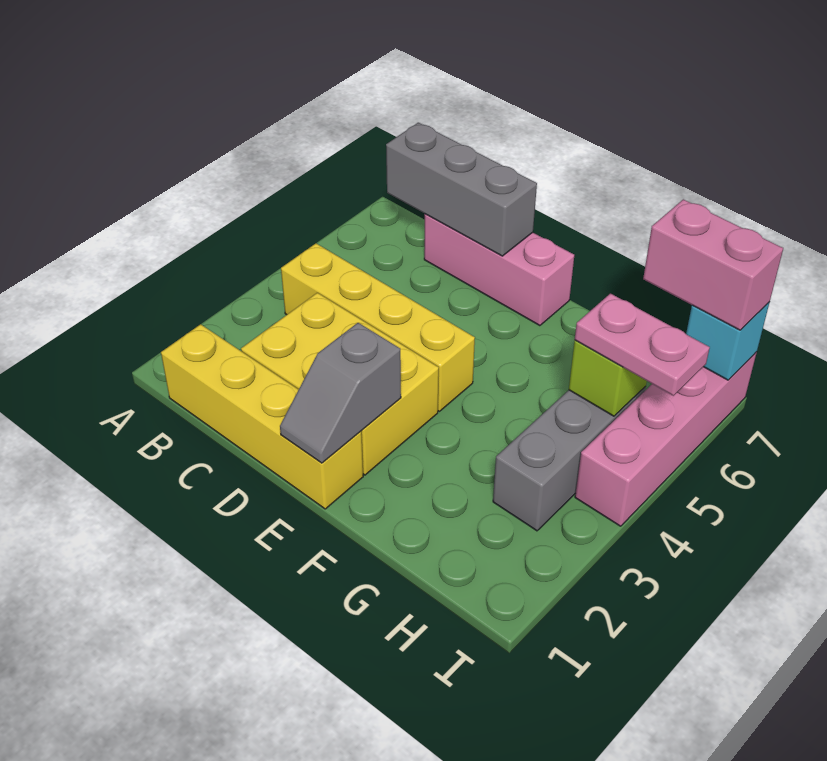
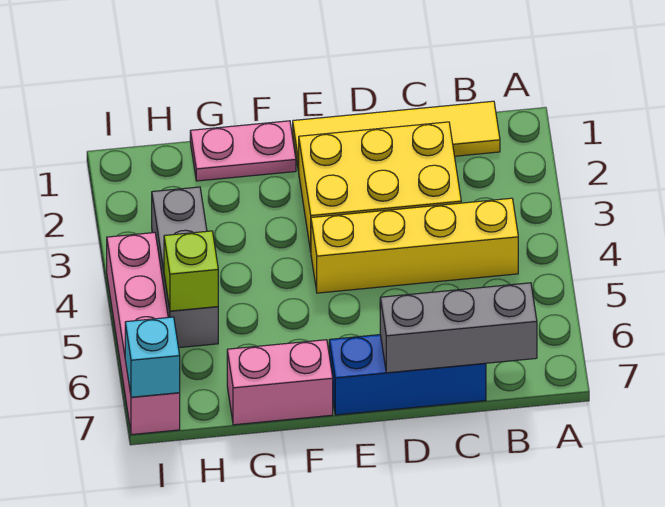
yellow 1x4 brick [161,324,363,509] -> yellow 1x4 tile [293,101,500,171]
pink 1x3 brick [424,214,574,326] -> blue 1x3 brick [329,335,486,415]
grey 1x2 slope [280,323,401,463] -> none
pink 1x2 plate [575,294,710,396] -> pink 1x2 plate moved to [190,121,296,181]
pink 1x2 brick [643,199,783,330] -> pink 1x2 brick moved to [227,340,333,425]

